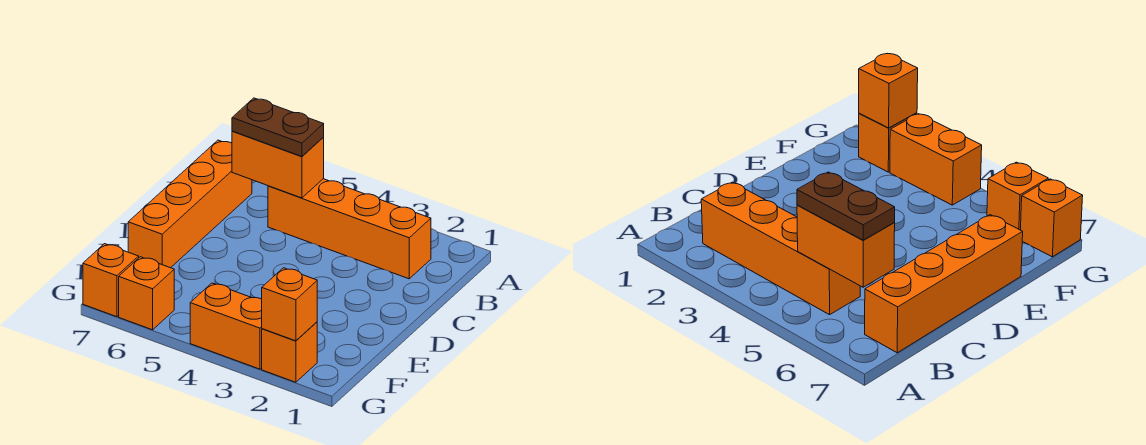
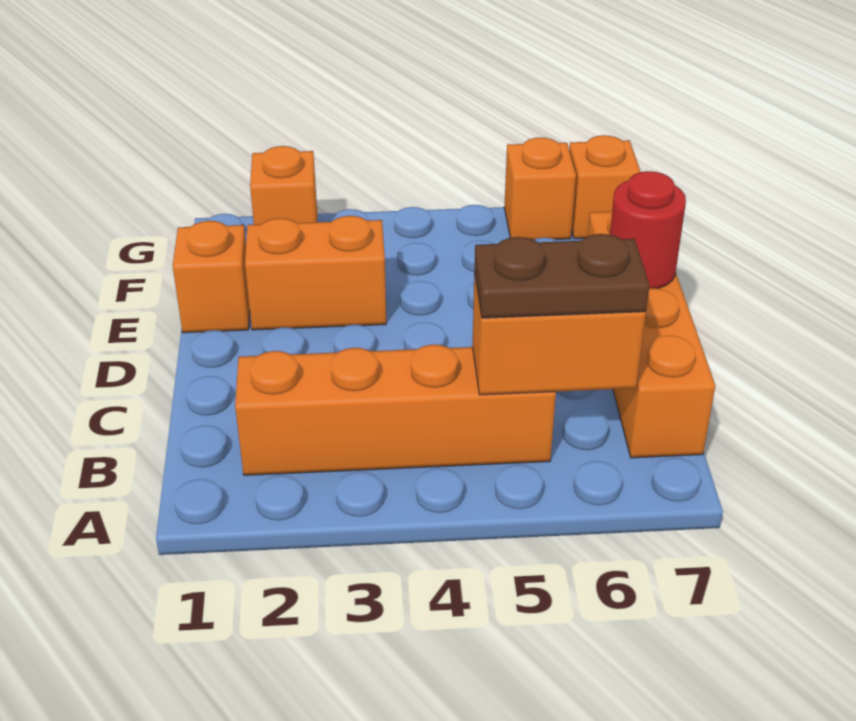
none -> red 1x1 round brick [610,171,686,289]
orange 1x1 brick [262,268,317,341] -> orange 1x1 brick moved to [173,221,250,333]
orange 1x2 brick [190,283,262,369] -> orange 1x2 brick moved to [245,216,386,330]

